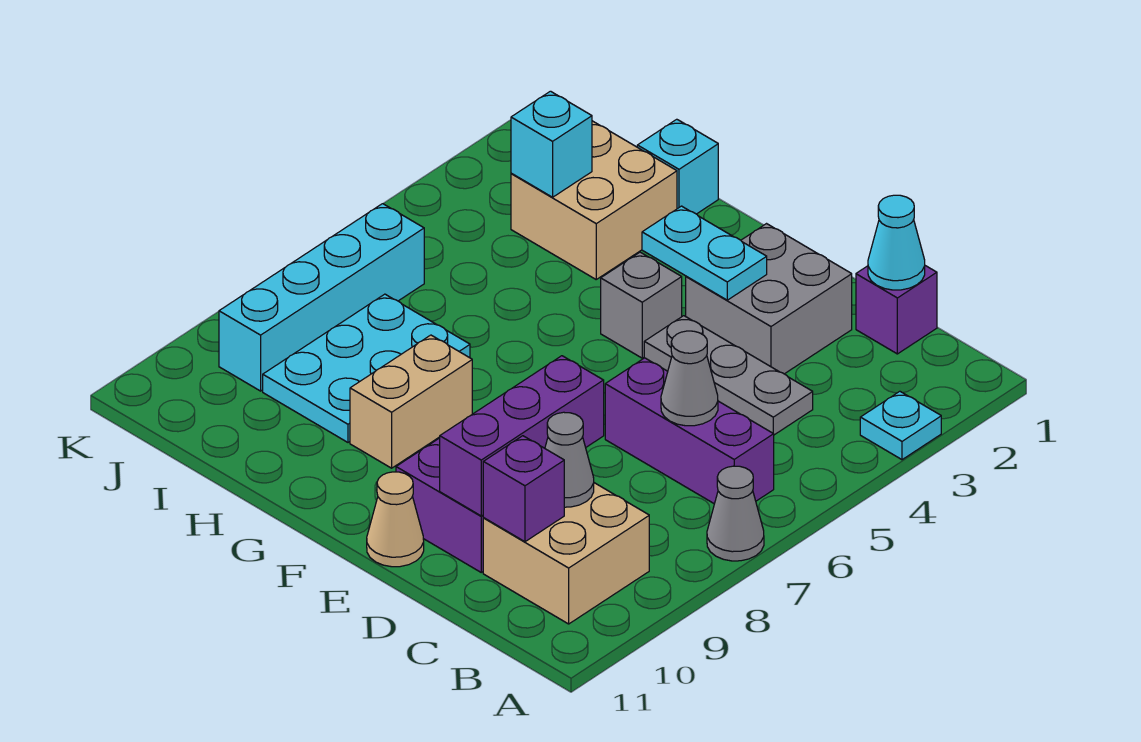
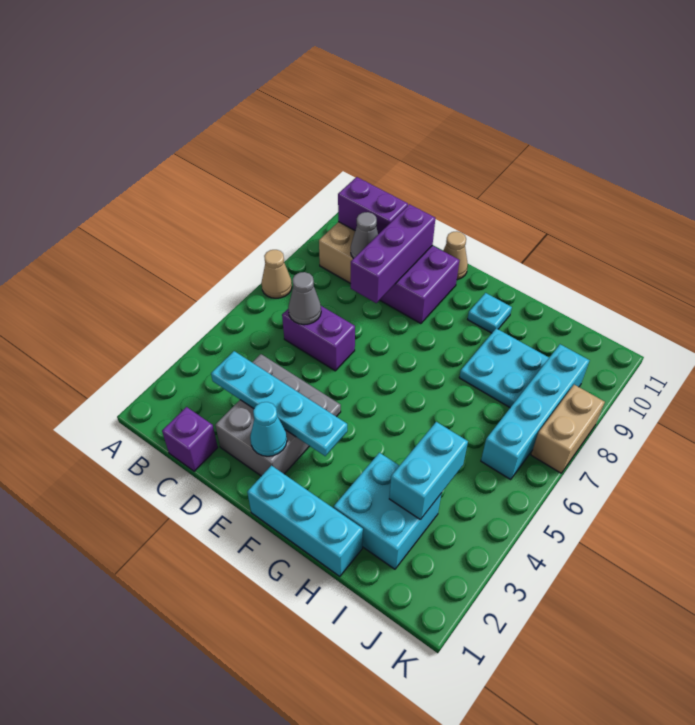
cyan 1x1 plate [860,391,941,460] -> cyan 1x1 plate moved to [468,293,512,333]
grey 1x1 cone [707,466,764,561] -> tan 1x1 cone [261,250,292,298]
purple 1x3 brick [605,358,774,504] -> purple 1x2 brick [282,306,355,371]
cyan 1x1 cone [868,195,925,290] -> cyan 1x1 cone moved to [250,402,287,456]
purple 1x1 brick [483,436,564,542] -> purple 1x2 brick [338,177,408,234]
cyan 1x2 plate [642,206,767,300] -> cyan 1x4 plate [211,351,347,456]
grey 1x1 brick [601,252,682,358] -> none
tan 1x2 brick [350,335,472,468] -> tan 1x2 brick moved to [531,385,605,473]
cyan 1x1 brick [637,119,718,214] -> cyan 1x3 brick [247,465,363,576]
tan 2x2 brick [511,121,677,279] -> cyan 2x2 brick [334,453,442,569]
cyan 2x3 plate [263,294,470,442] -> cyan 2x2 plate [459,328,549,407]
cyan 1x1 brick [511,91,592,197] -> cyan 1x2 brick [389,422,468,520]

